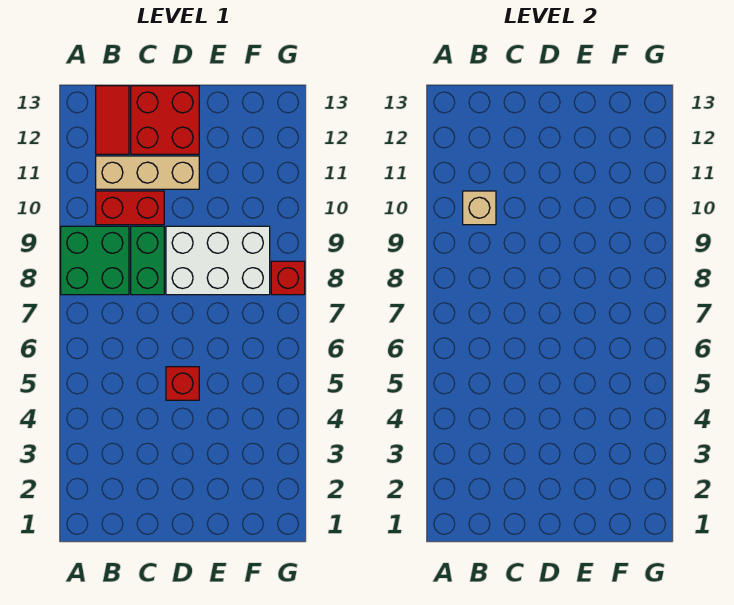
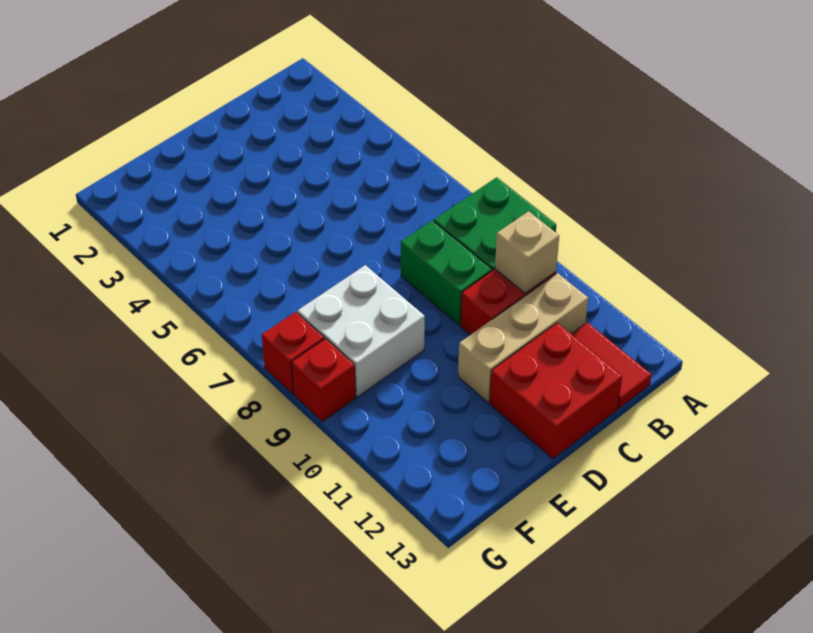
red 1x1 brick [166,367,199,400] -> red 1x1 brick moved to [292,339,356,422]
white 2x3 brick [166,226,270,295] -> white 2x2 brick [298,265,425,397]

